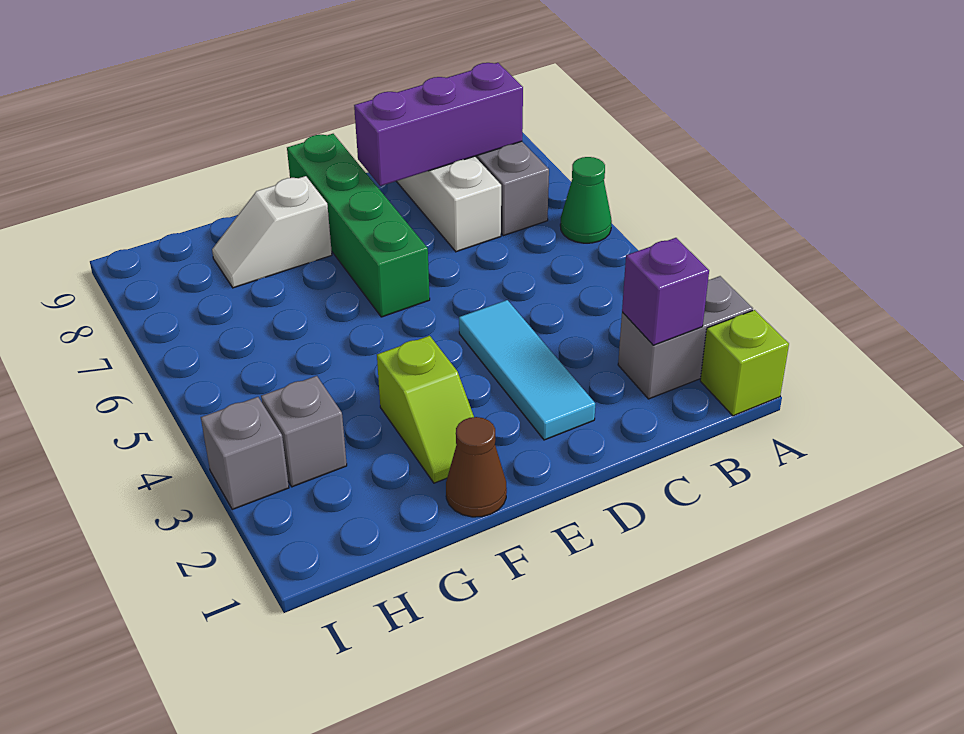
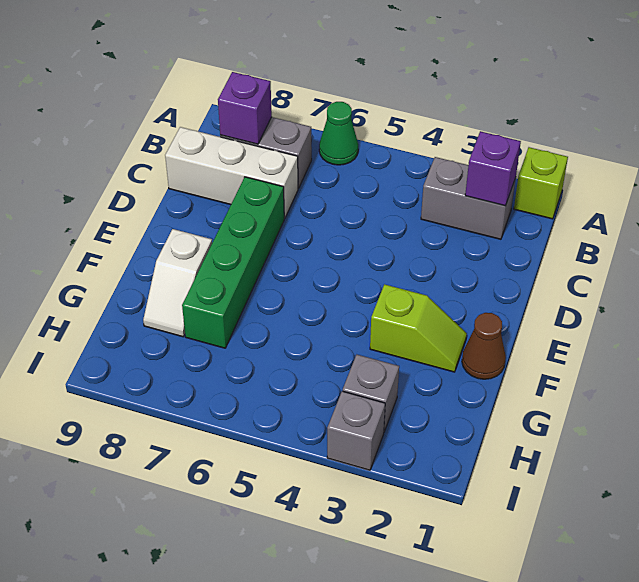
grey 1x2 brick [618,276,753,399] -> grey 1x2 brick turned to [421,157,516,239]
purple 1x3 brick [354,63,523,186] -> purple 1x1 brick [218,72,272,144]
cyan 1x3 tile [459,300,595,440] -> none
green 1x4 brick [287,134,430,317] -> green 1x4 brick turned to [182,177,284,348]

